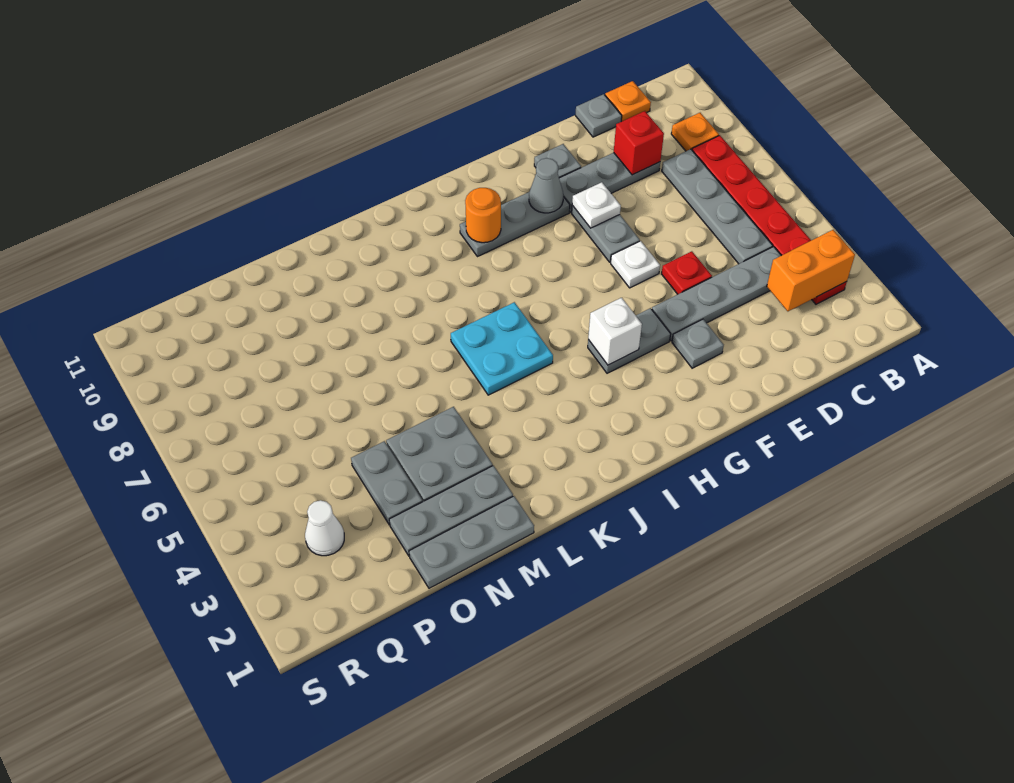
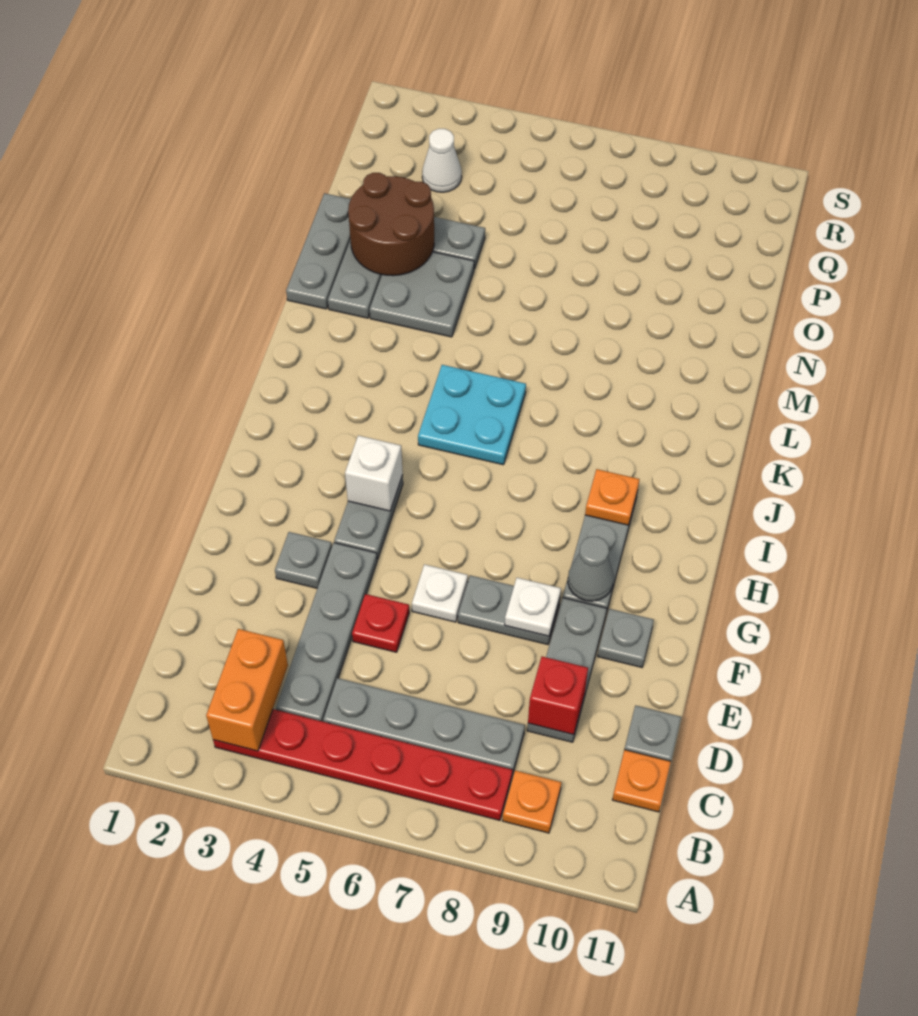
orange 1x1 round brick [465,188,501,243] -> orange 1x1 plate [585,469,640,525]
none -> brown 2x2 round brick [348,173,434,276]

